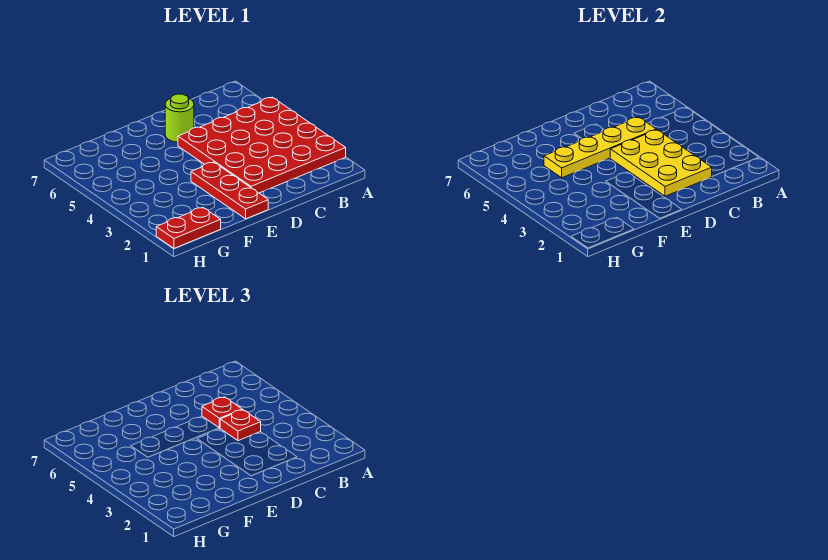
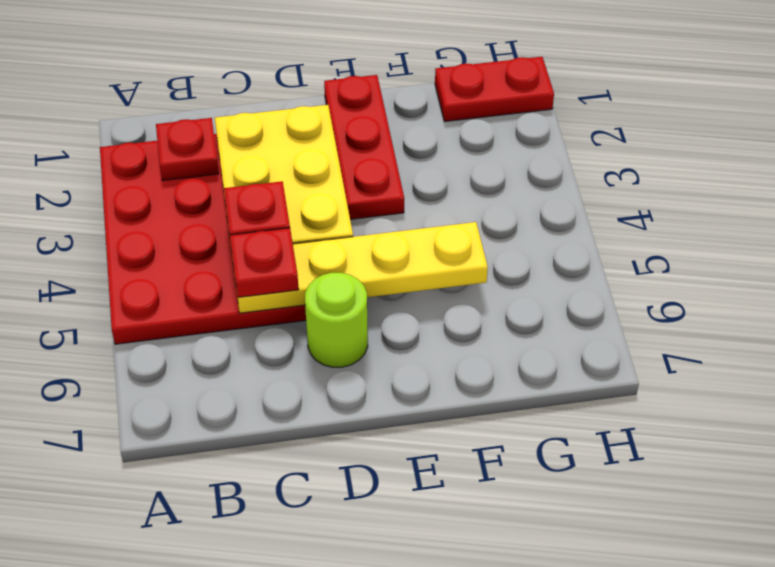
none -> red 1x1 plate [156,118,219,181]

